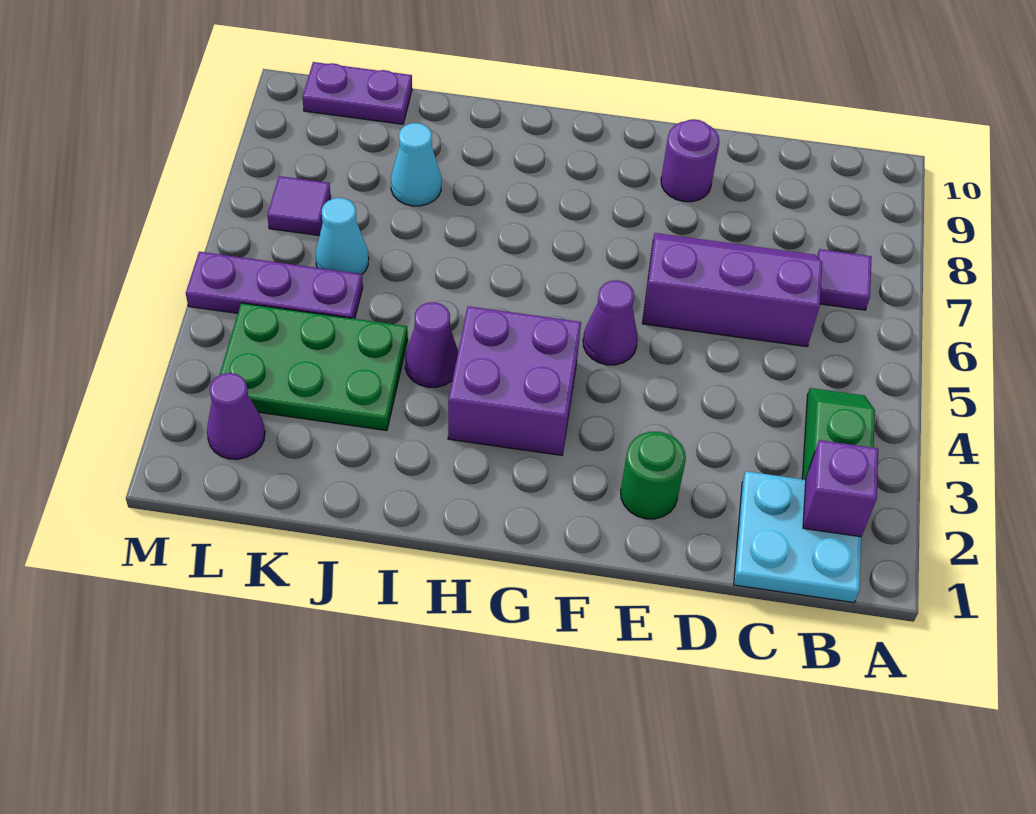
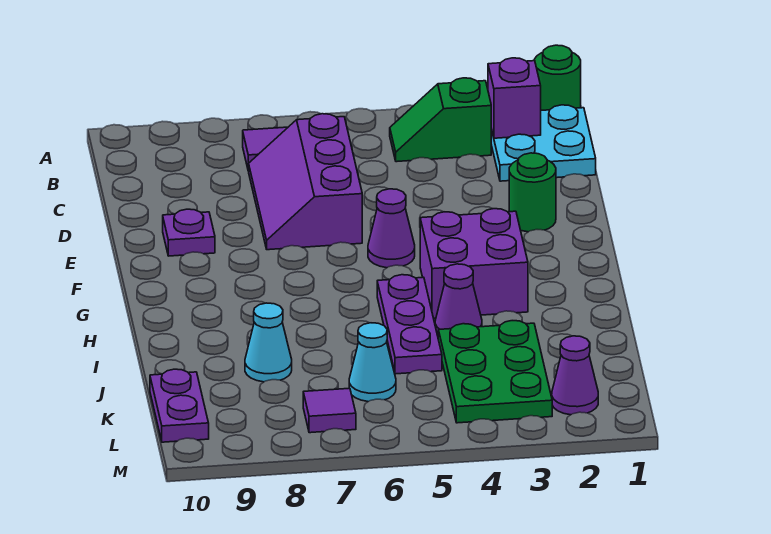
none -> green 1x1 round brick [534,45,581,110]
purple 1x1 round brick [661,119,719,202] -> purple 1x1 plate [163,209,215,256]
purple 1x3 plate [186,252,363,319] -> purple 1x3 plate moved to [377,275,442,374]

